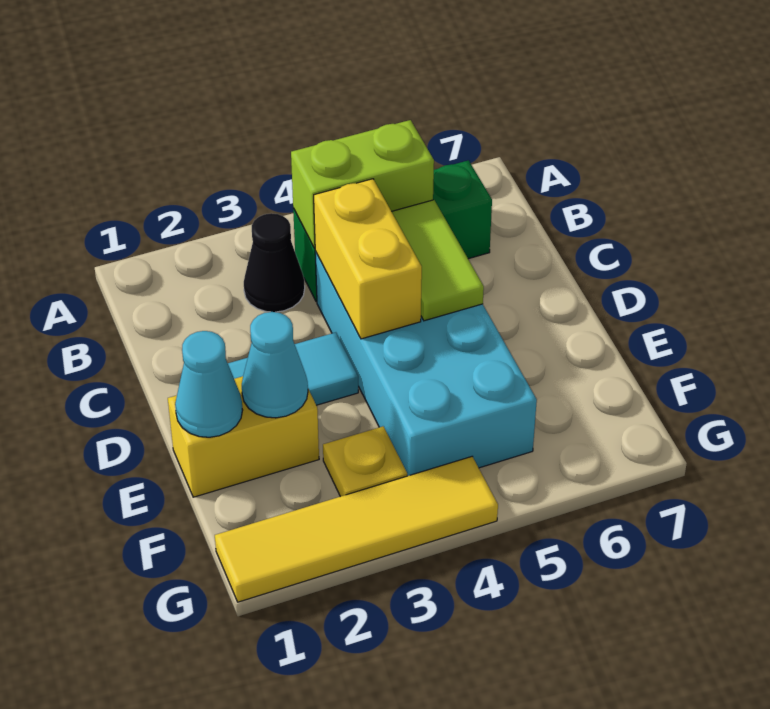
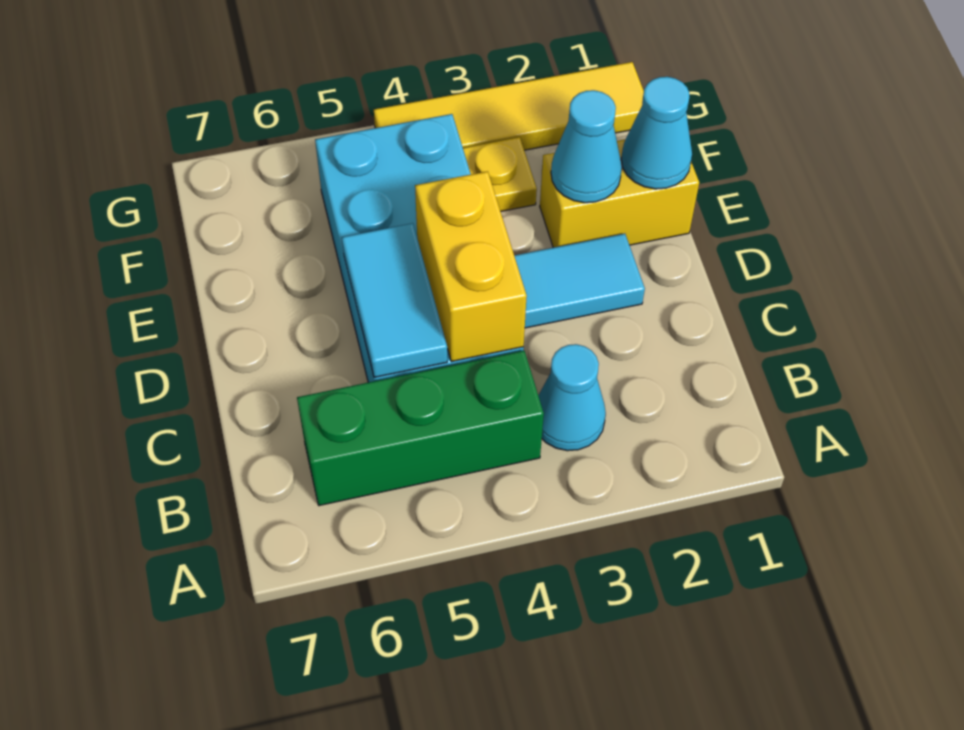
black 1x1 cone [244,213,305,312] -> cyan 1x1 cone [538,344,606,451]
lime 1x2 brick [291,120,434,248] -> none
lime 1x2 tile [392,200,484,321] -> cyan 1x2 tile [342,223,447,377]

